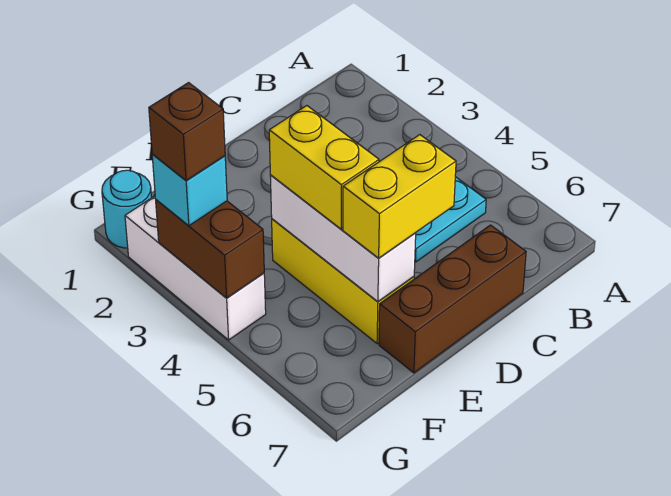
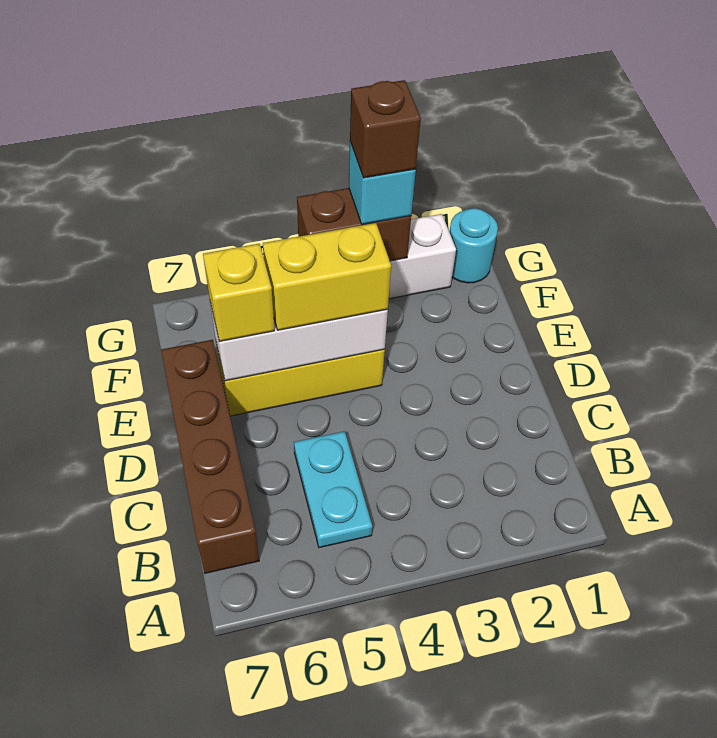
brown 1x3 brick [379,225,526,373] -> brown 1x4 brick [161,340,259,573]
yellow 1x2 brick [343,135,456,258] -> yellow 1x1 brick [203,244,275,342]

